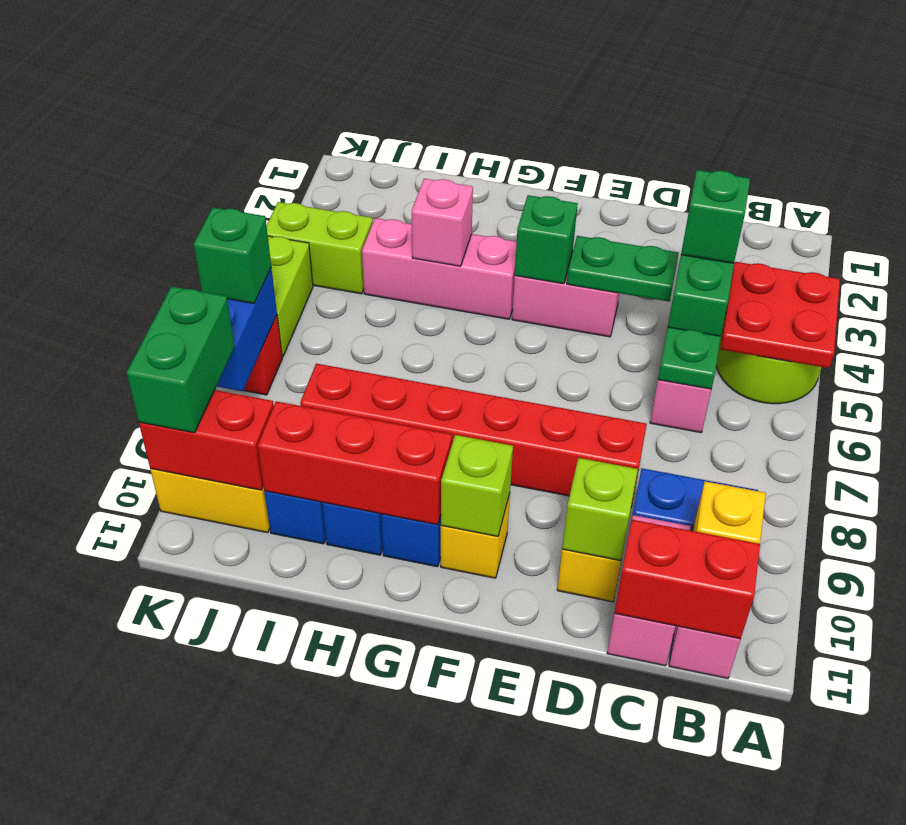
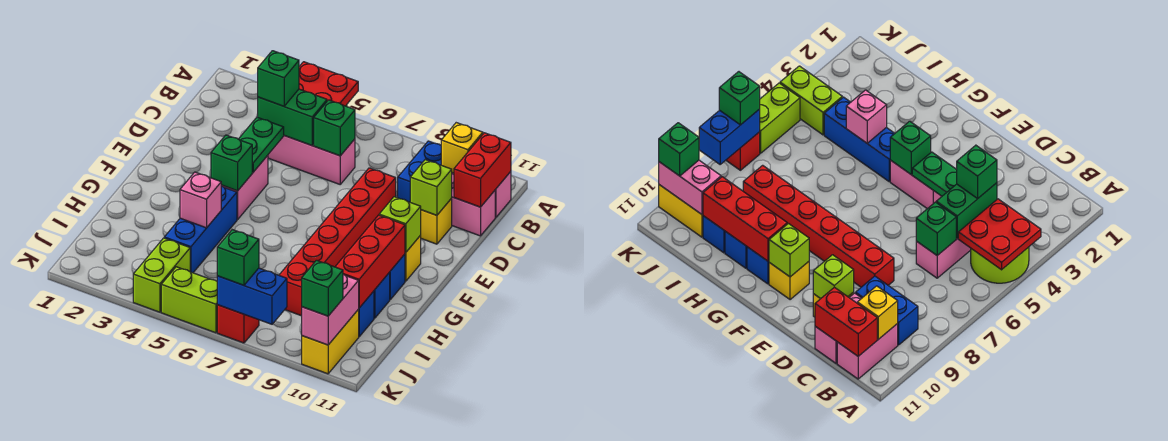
green 1x1 plate [658,327,721,389] -> green 1x1 brick [314,100,355,156]
pink 1x3 brick [362,218,517,319] -> blue 1x3 brick [164,186,237,273]
red 1x2 brick [139,390,274,490] -> pink 1x2 brick [302,274,359,345]
green 1x2 brick [126,286,235,433] -> green 1x1 brick [302,260,343,316]

